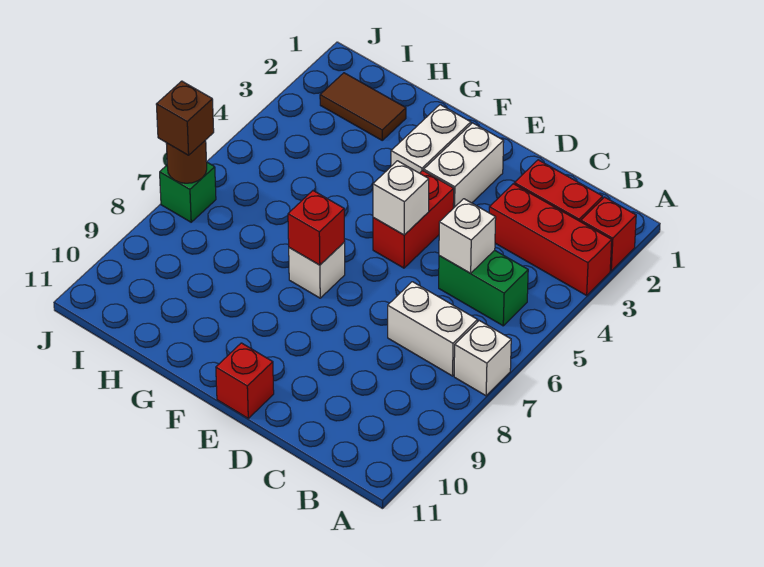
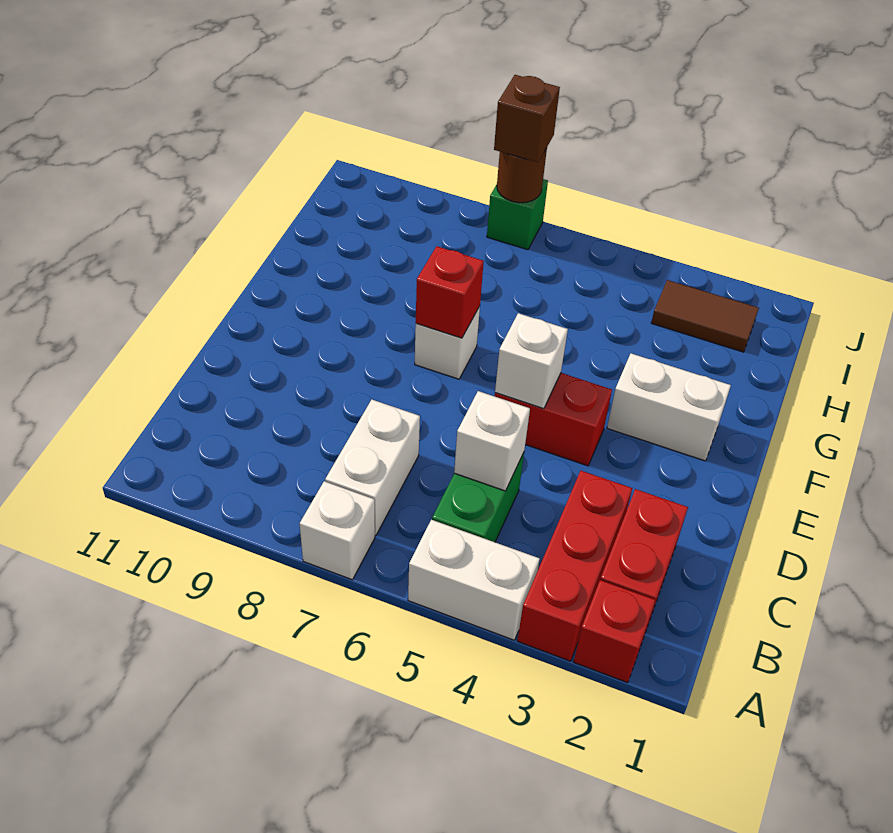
white 1x2 brick [424,123,504,208] -> white 1x2 brick moved to [408,520,540,640]
red 1x1 brick [216,343,274,418] -> none
brown 1x2 tile [320,73,406,140] -> brown 1x2 tile turned to [651,280,759,352]

